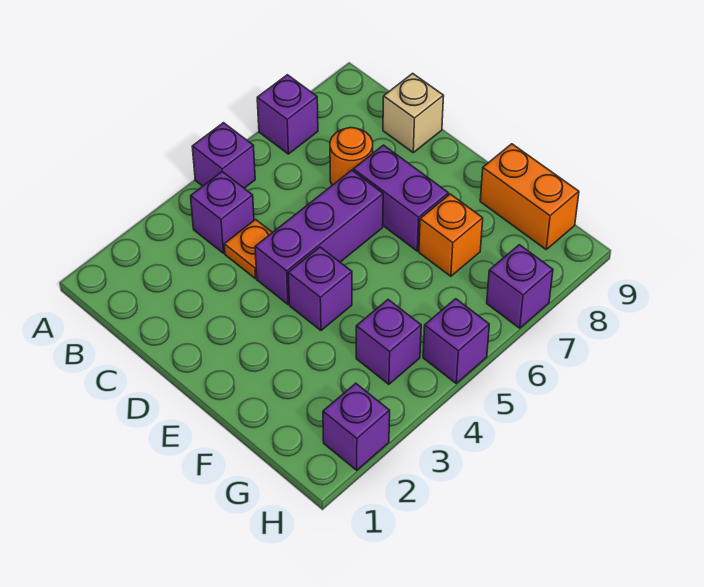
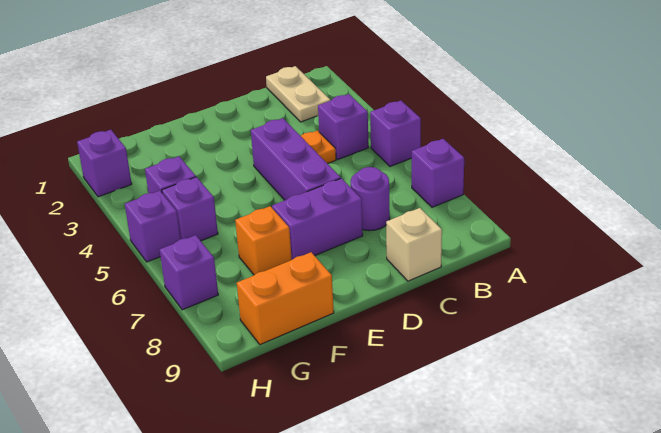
none -> tan 1x2 plate [266,66,330,122]
orange 1x1 round brick [330,128,373,185] -> purple 1x1 round brick [351,167,390,231]
purple 1x1 brick [288,247,352,330] -> purple 1x1 brick moved to [162,177,218,241]

